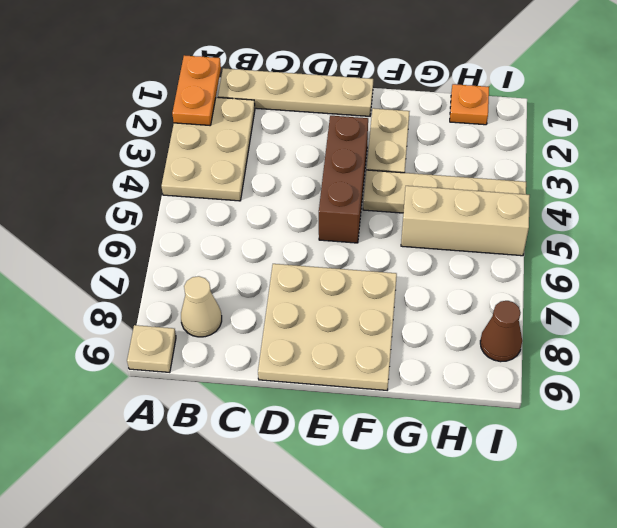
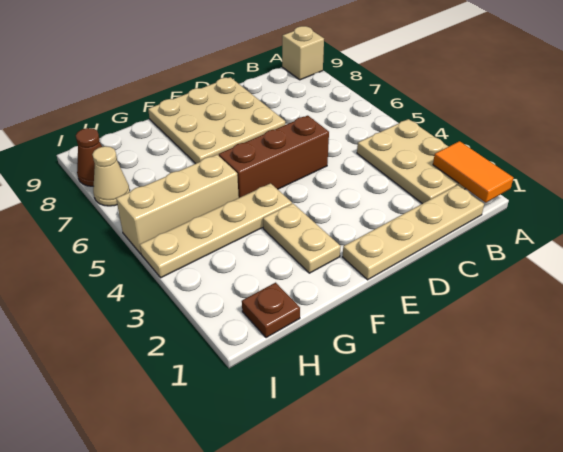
orange 1x2 plate [172,55,221,125] -> orange 1x2 tile [433,141,513,203]
tan 1x1 plate [127,325,176,372] -> tan 1x1 brick [282,26,324,80]
tan 1x1 cone [181,276,222,337] -> tan 1x1 cone moved to [92,146,130,206]
brown 1x3 brick [319,116,368,243] -> brown 1x3 brick turned to [219,116,329,198]
orange 1x1 plate [450,84,489,125] -> brown 1x1 plate [242,283,300,338]

